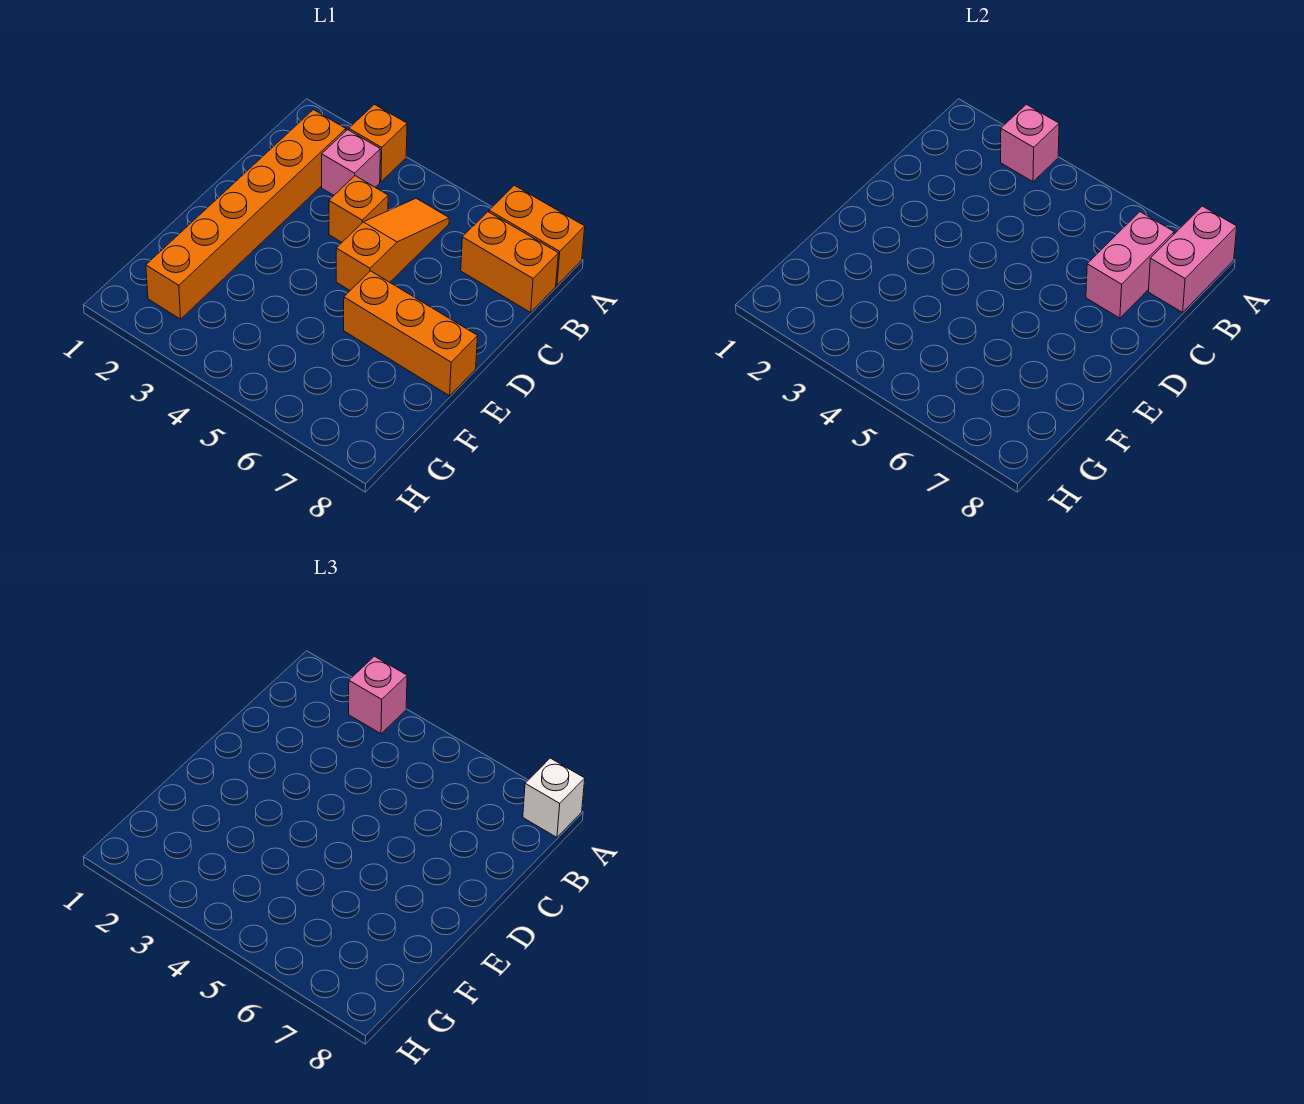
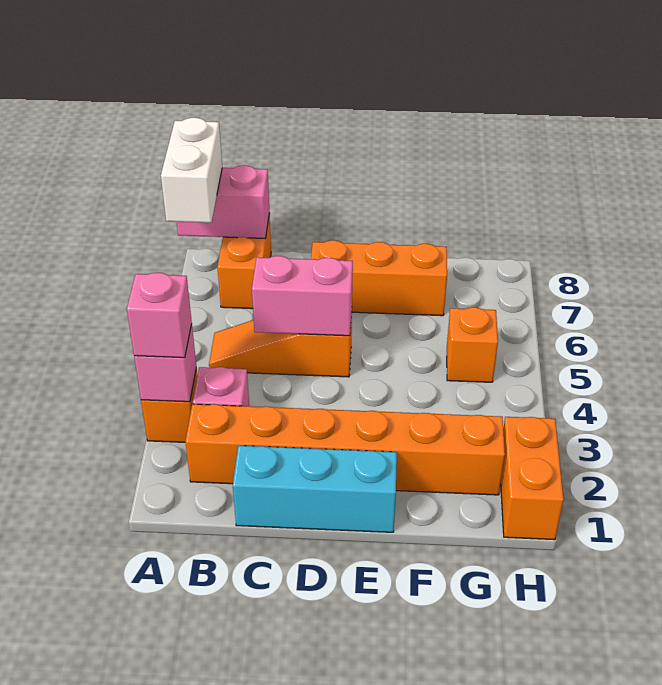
orange 1x2 brick [489,185,585,285] -> orange 1x2 brick moved to [501,417,564,540]
white 1x1 brick [523,758,585,837] -> white 1x2 brick [161,118,222,223]
pink 1x2 brick [1086,212,1174,318] -> pink 1x2 brick moved to [252,256,353,336]
none -> cyan 1x3 brick [233,446,397,532]
orange 1x1 brick [329,176,388,242] -> orange 1x1 brick moved to [447,307,498,382]
orange 1x3 brick [344,271,478,396] -> orange 1x3 brick turned to [311,240,447,316]

